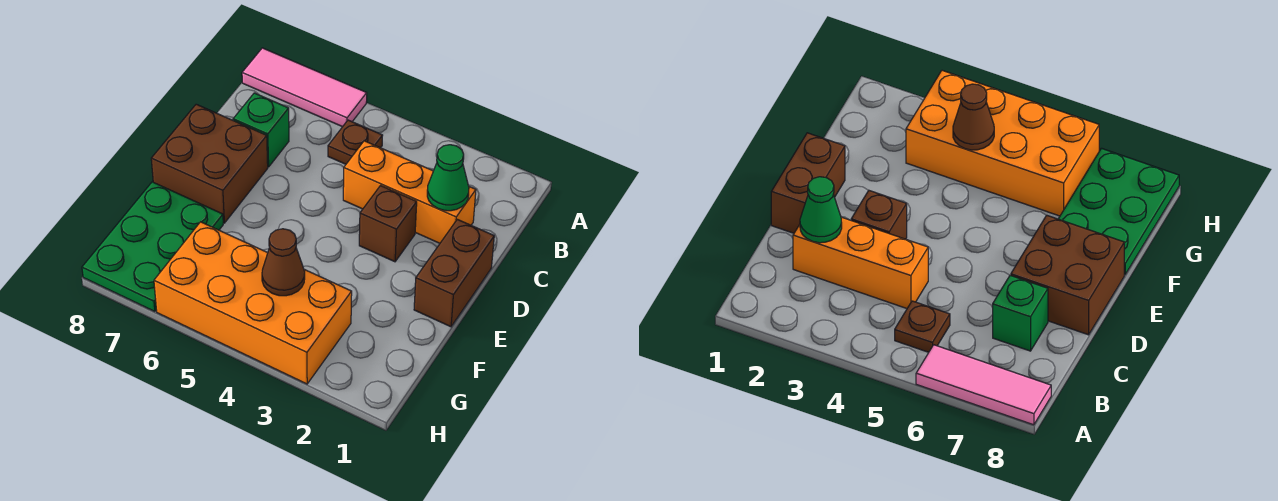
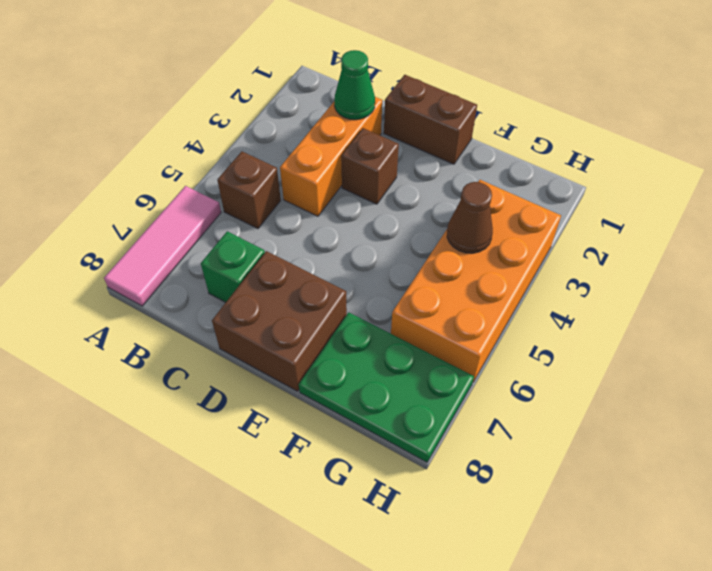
brown 1x1 plate [328,120,383,164] -> brown 1x1 brick [217,152,281,229]

